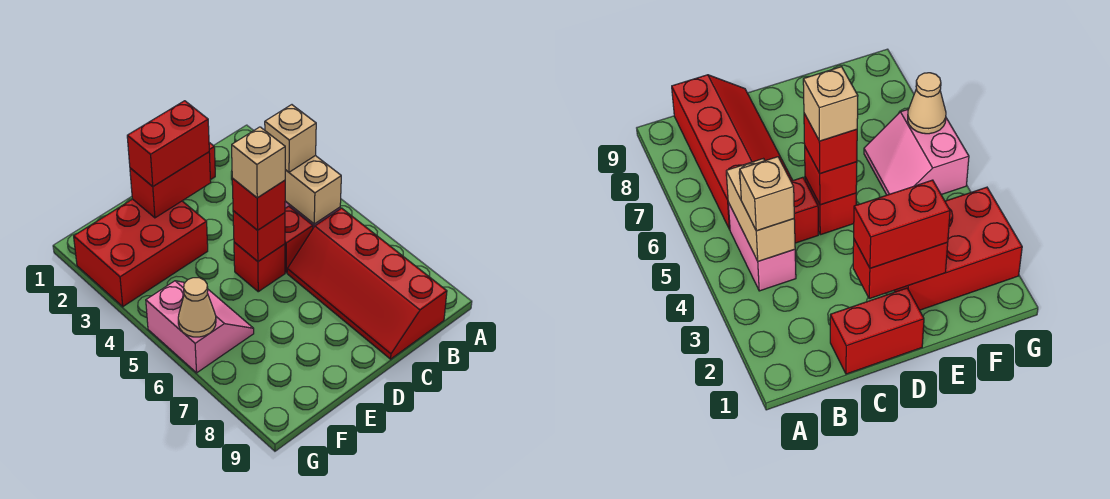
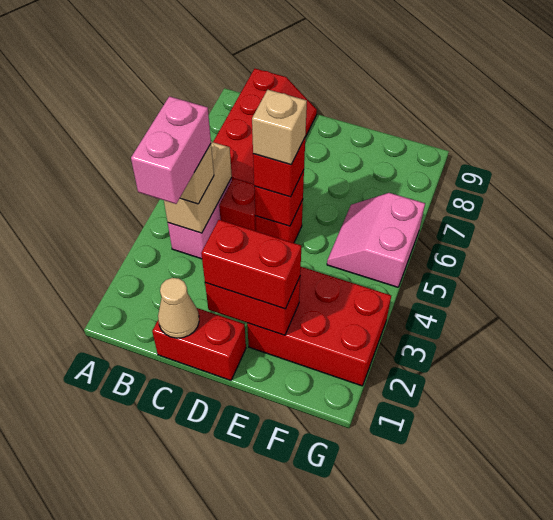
none -> pink 1x2 brick [131,96,211,204]
tan 1x1 cone [178,278,216,337] -> tan 1x1 cone moved to [158,278,199,338]

